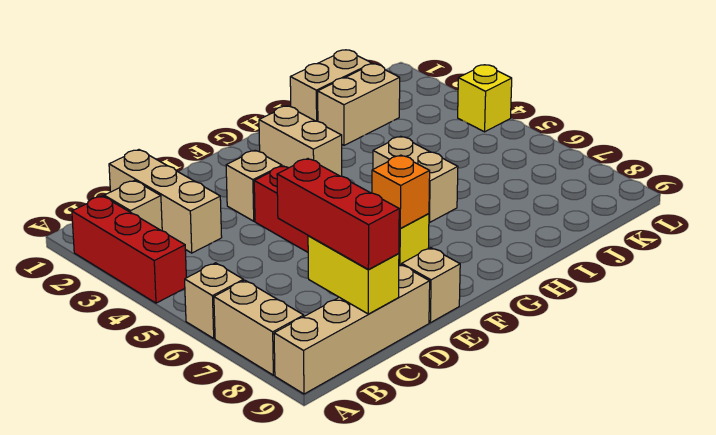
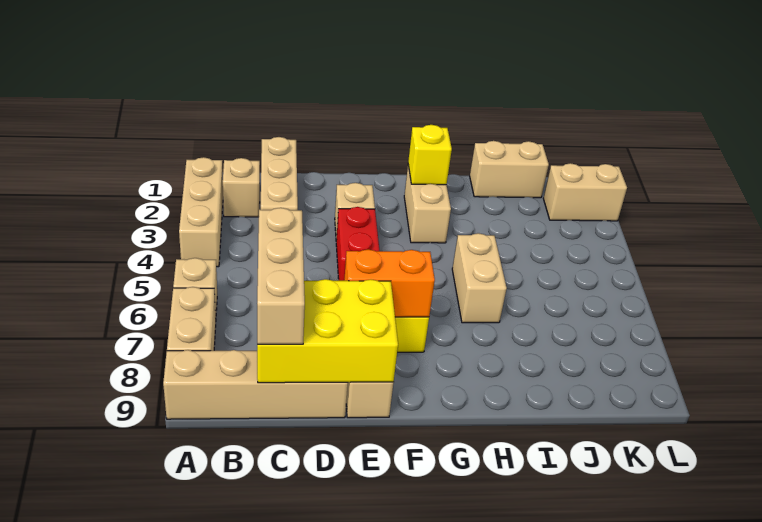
red 1x3 brick [72,196,186,303] -> tan 1x3 brick [179,157,223,267]
red 1x3 brick [277,159,399,270] -> tan 1x3 brick [257,208,305,344]
yellow 1x2 brick [308,236,399,314] -> yellow 2x3 brick [257,279,398,383]
orange 1x1 brick [372,155,430,229] -> orange 1x2 brick [344,249,435,317]
tan 1x2 brick [318,64,400,145] -> tan 1x2 brick moved to [543,163,627,221]
yellow 1x1 brick [458,65,512,132] -> yellow 1x1 brick moved to [408,125,452,185]

